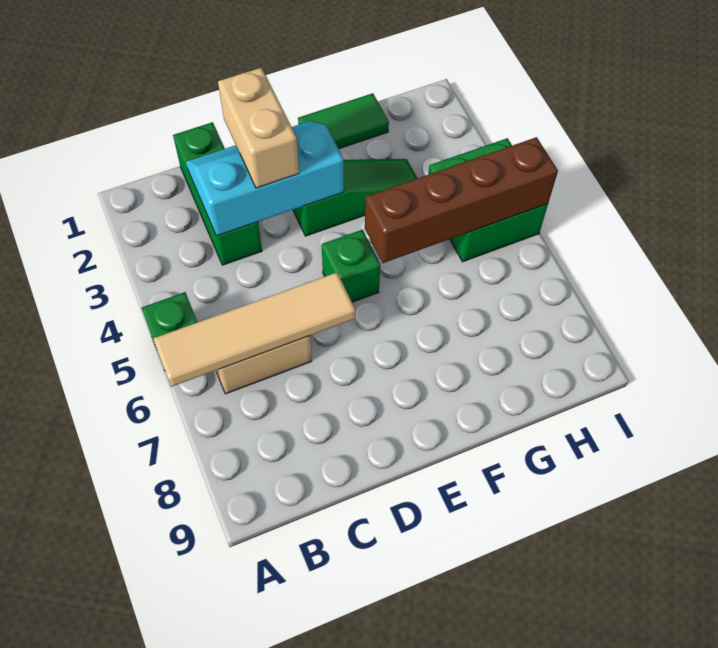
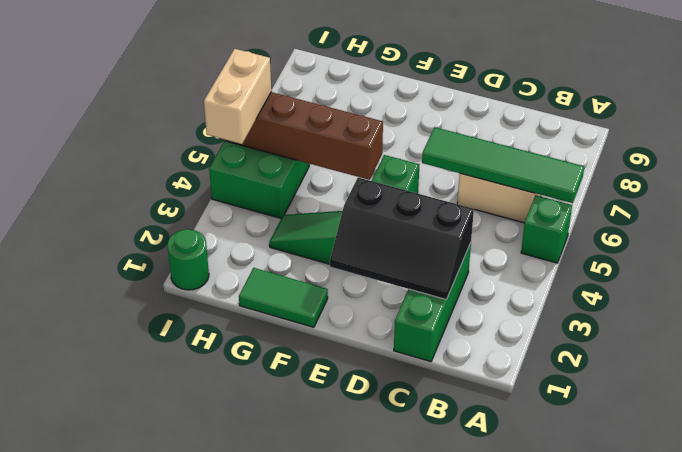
tan 1x4 tile [153,272,355,387] -> green 1x4 tile [422,127,584,203]
cyan 2x3 slope [186,121,344,236] -> black 2x3 slope [330,178,474,300]
tan 1x2 brick [218,68,299,188] -> tan 1x2 brick moved to [204,49,271,144]
none -> green 1x1 round brick [167,229,209,290]

